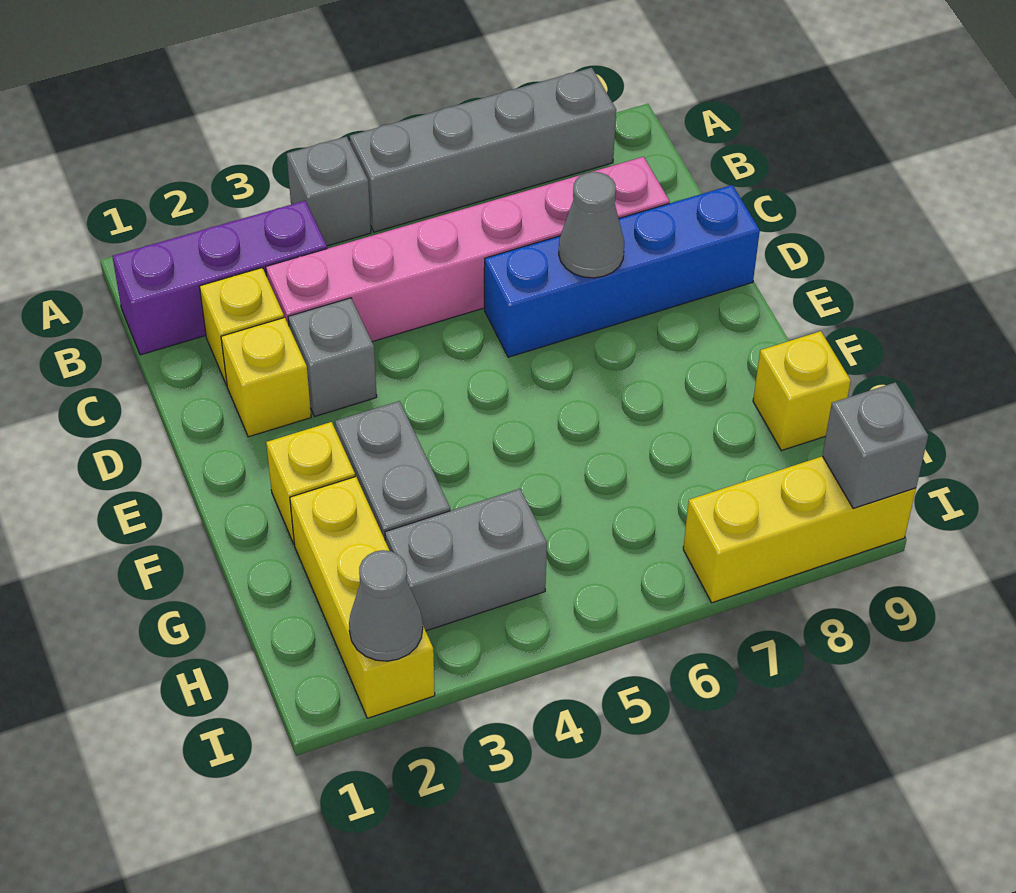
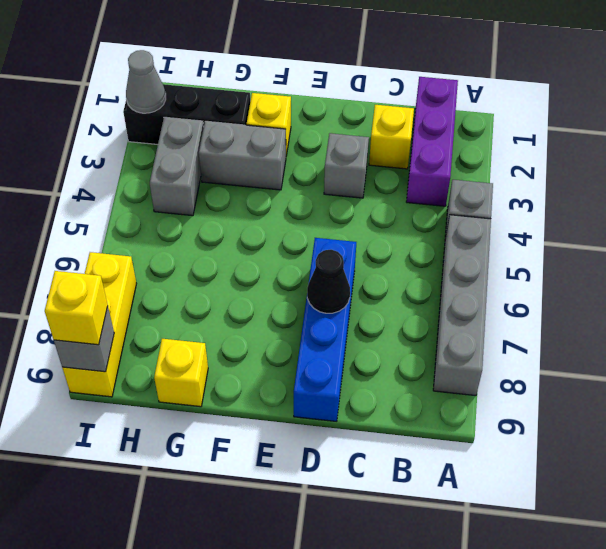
pink 1x6 brick [266,157,670,342] -> none
yellow 1x1 brick [221,318,311,437] -> yellow 1x1 brick moved to [45,271,108,345]
grey 1x1 cone [559,172,625,278] -> black 1x1 cone [307,250,350,313]
yellow 1x3 brick [290,477,435,718] -> black 1x3 brick [123,84,250,144]

